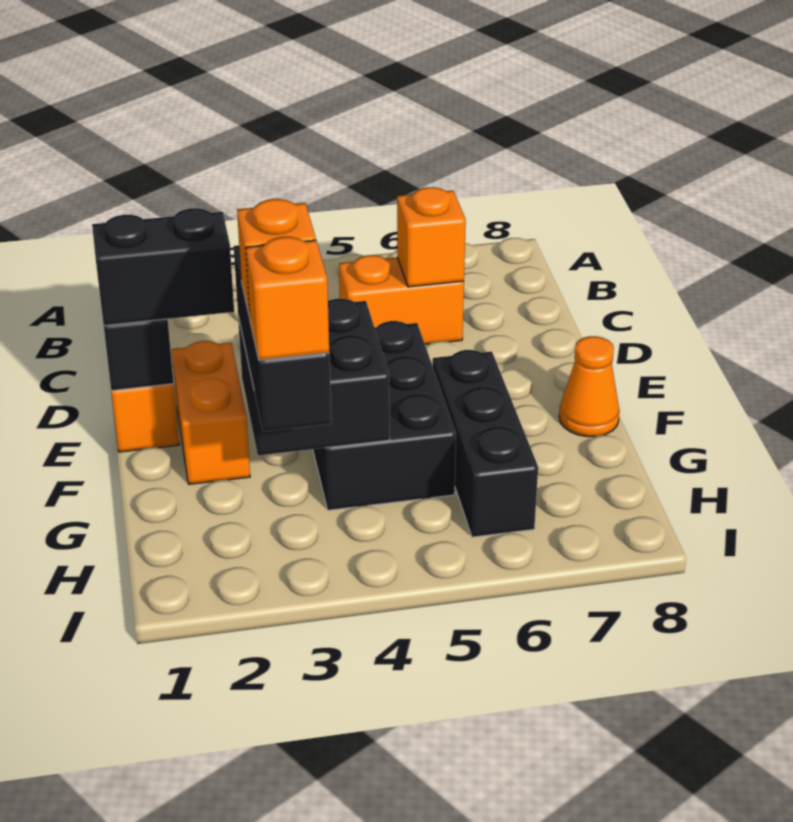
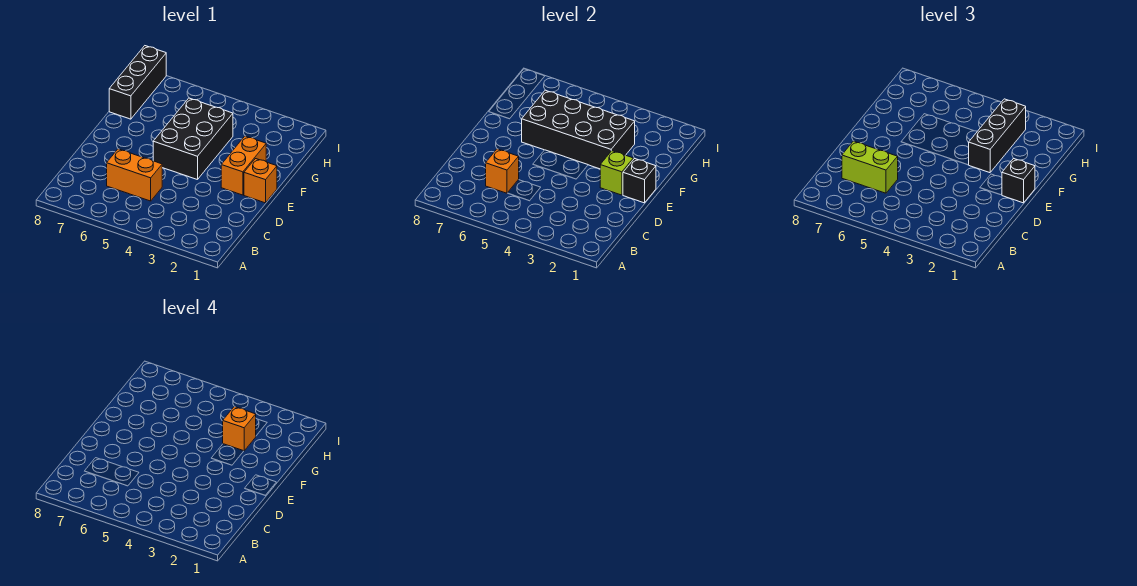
none -> lime 1x2 brick [842,141,898,193]
black 1x2 brick [92,208,234,325] -> black 1x1 brick [1002,158,1035,203]
none -> lime 1x1 brick [600,151,633,195]
black 2x2 brick [238,299,390,455] -> black 2x4 brick [522,90,635,169]
black 1x3 brick [433,350,538,537] -> black 1x3 brick moved to [109,46,166,119]
orange 1x1 cone [559,336,619,437] -> none
orange 1x1 brick [246,237,329,360] -> none

